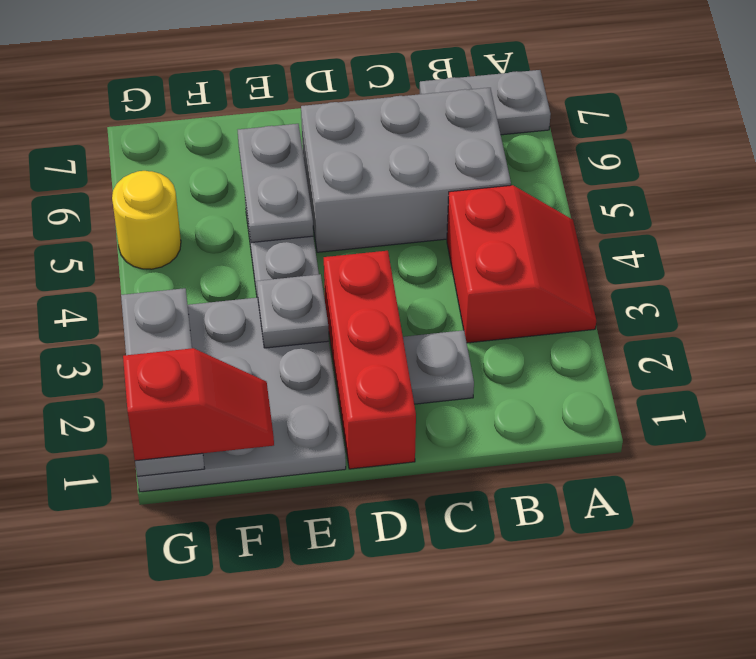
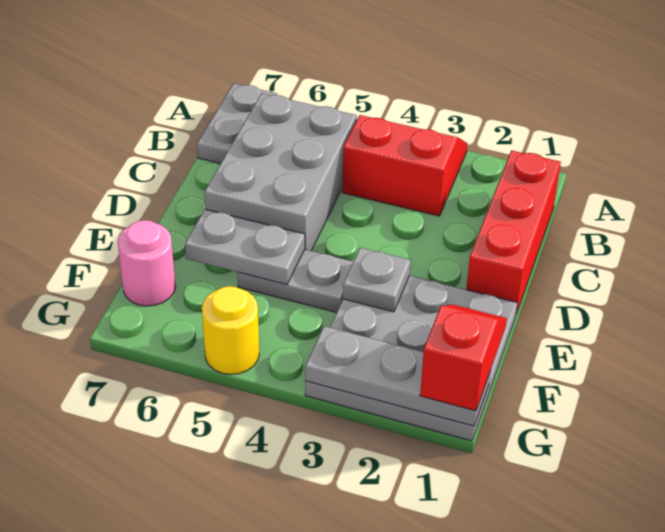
grey 1x1 plate [403,330,474,404] -> none
red 1x3 brick [324,251,416,469] -> red 1x3 brick turned to [466,150,561,314]
none -> pink 1x1 round brick [118,220,176,306]

